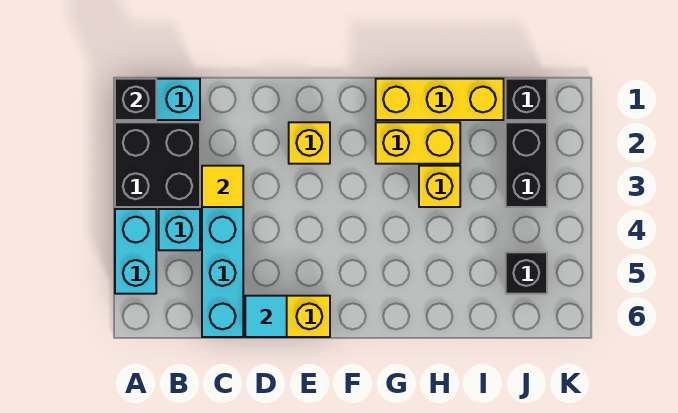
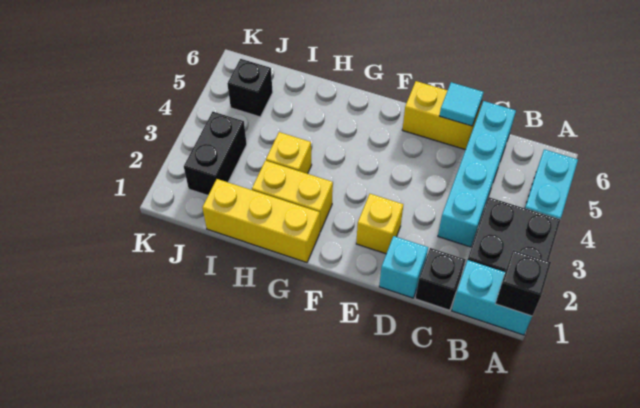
cyan 1x1 brick [159,209,200,250] -> cyan 1x1 brick moved to [379,236,428,298]
yellow 1x1 tile [202,166,243,207] -> none
black 1x1 brick [506,79,547,120] -> black 1x1 brick moved to [415,248,466,310]

